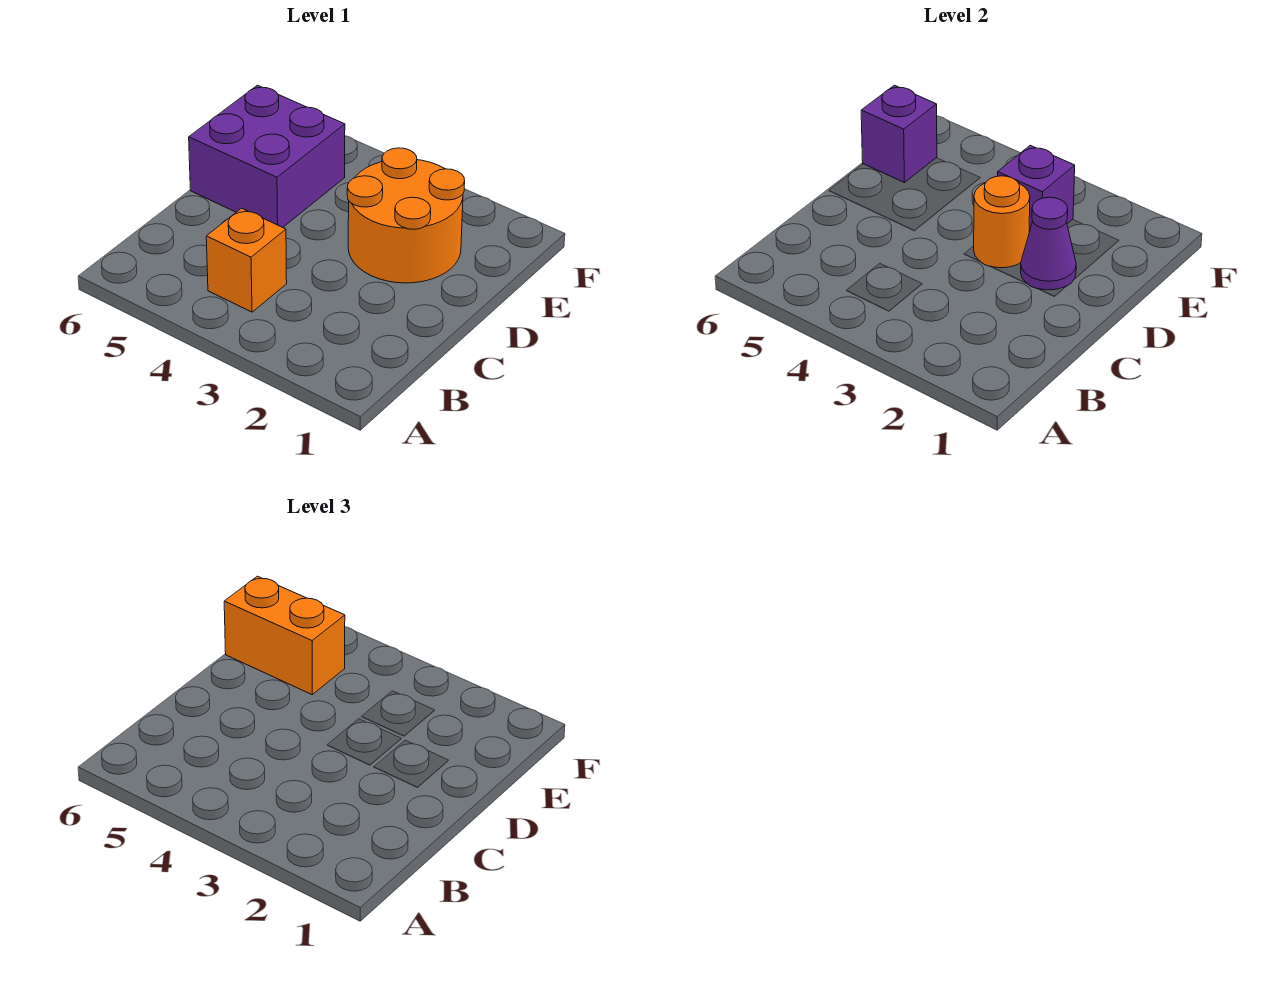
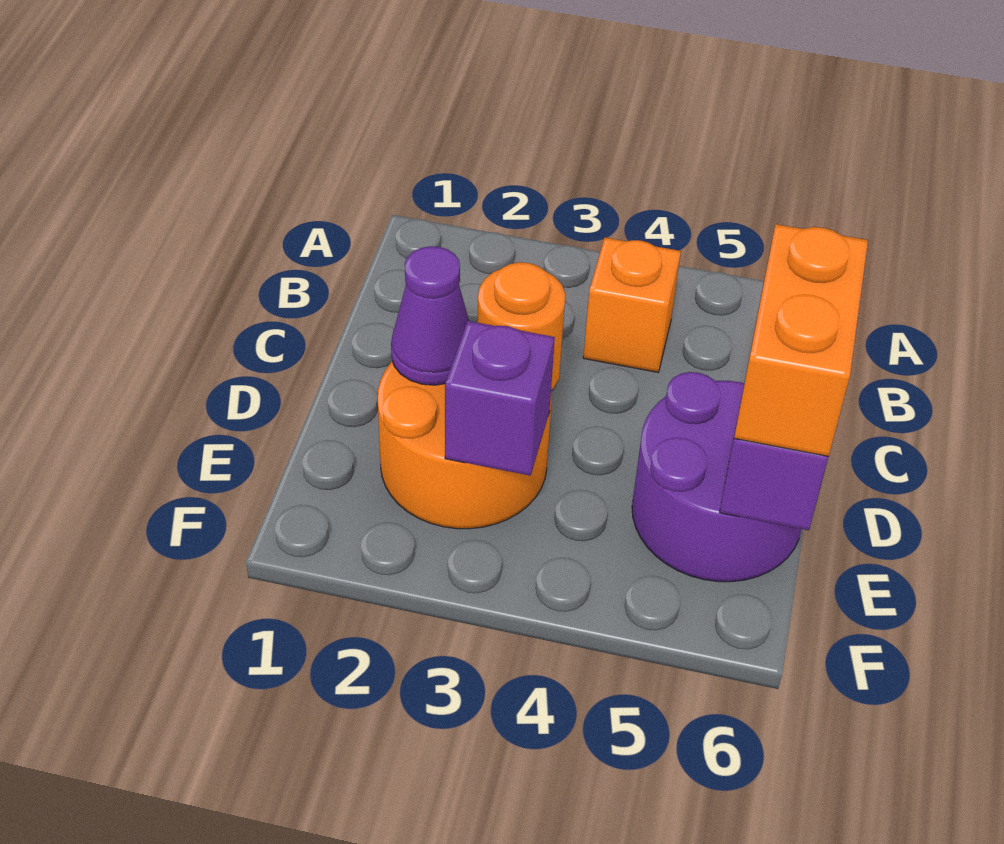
purple 2x2 brick [189,85,345,227] -> purple 2x2 round brick [632,372,801,582]
orange 1x2 brick [224,576,345,694] -> orange 1x2 brick turned to [734,224,868,457]

